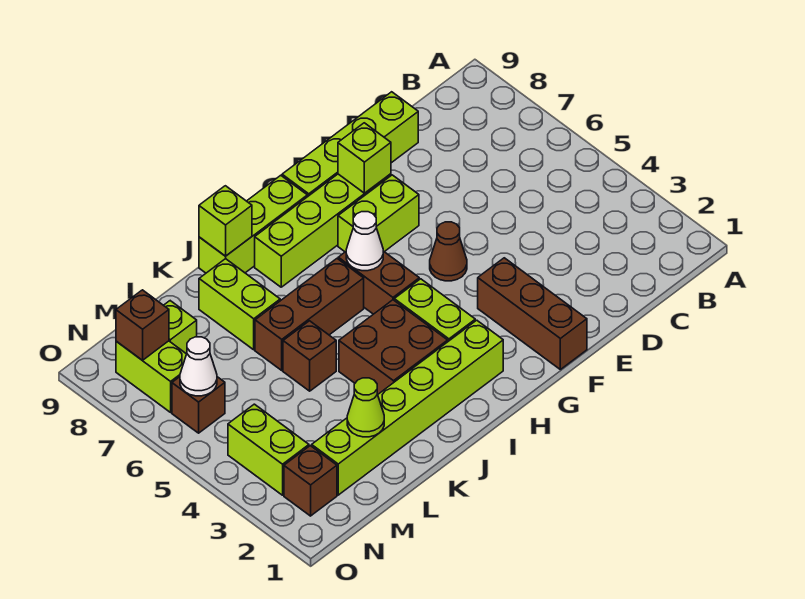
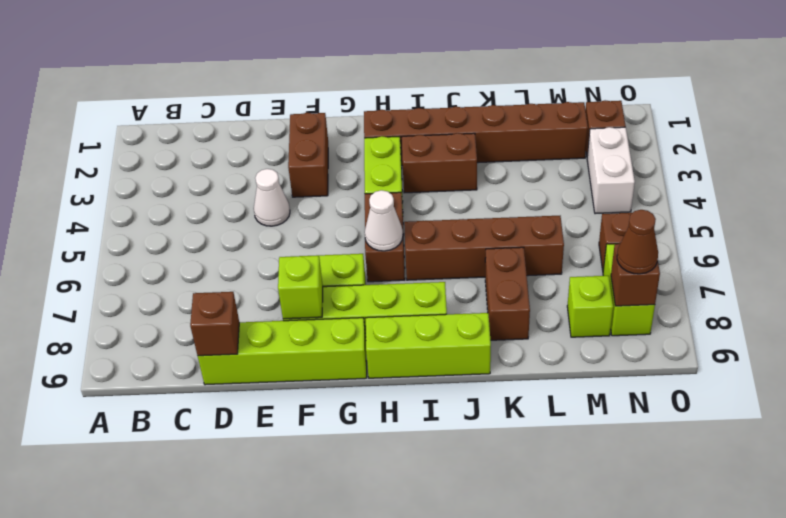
brown 1x3 brick [478,258,587,369] -> brown 1x2 brick [288,113,328,197]
brown 1x1 cone [430,222,467,281] -> brown 1x1 cone moved to [617,210,658,274]
lime 1x6 brick [312,320,503,495] -> brown 1x6 brick [364,102,588,166]
brown 2x2 brick [339,300,448,394] -> brown 1x2 brick [402,133,477,193]
brown 1x3 brick [255,259,364,370] -> brown 1x4 brick [404,216,564,280]
lime 1x1 brick [199,186,252,256] -> none
brown 1x1 brick [283,321,336,391] -> brown 1x1 brick moved to [190,292,239,356]
lime 1x2 brick [199,259,280,350] -> brown 1x2 brick [485,247,530,340]
lime 1x1 cone [347,378,384,437] -> none
lime 1x2 brick [228,404,309,495] -> white 1x2 brick [587,127,635,214]
white 1x1 cone [180,337,217,396] -> white 1x1 cone moved to [254,169,290,226]

